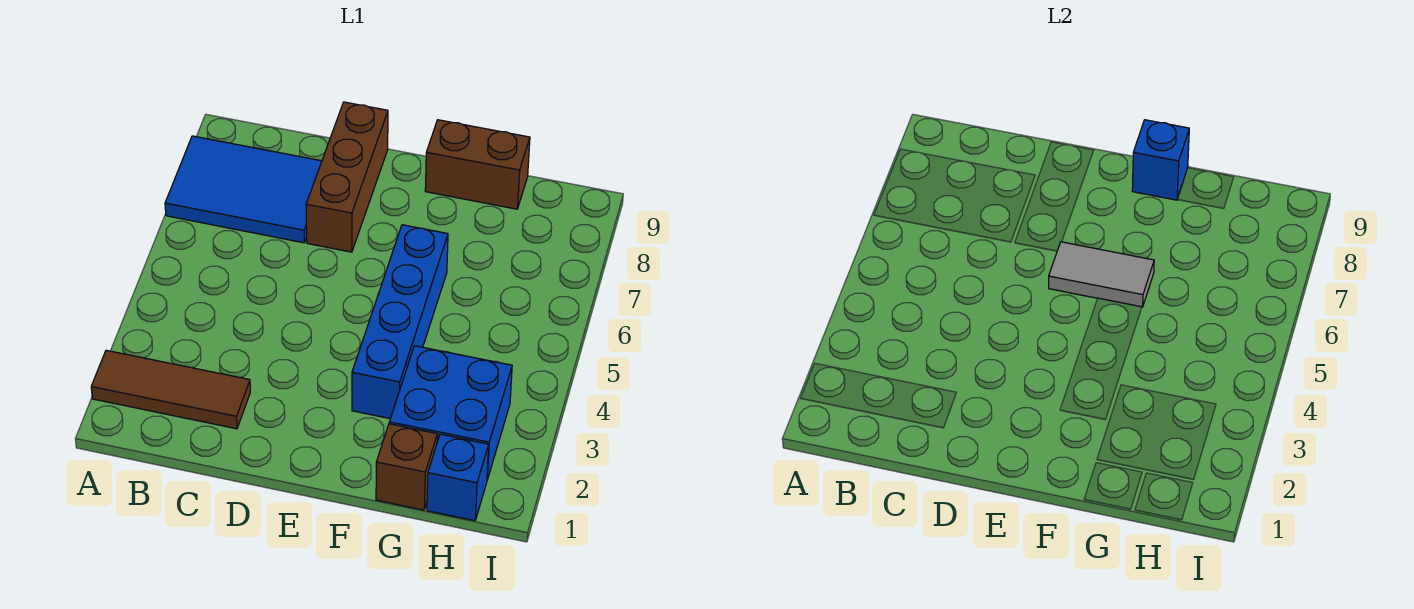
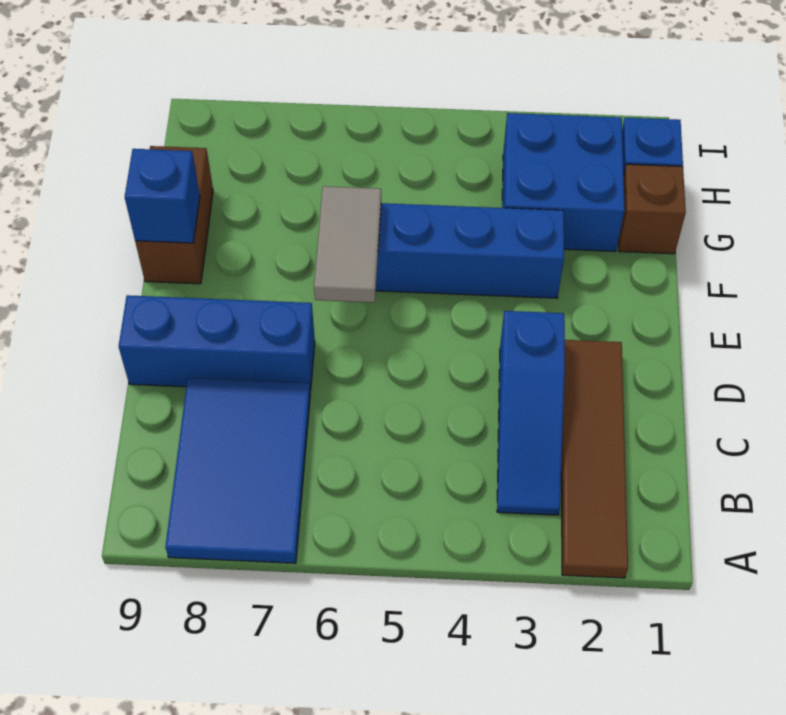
brown 1x3 tile [91,350,250,429] -> brown 1x4 tile [561,340,628,578]
none -> blue 1x3 slope [497,311,565,515]
brown 1x3 brick [306,102,388,252] -> blue 1x3 brick [119,295,315,392]

